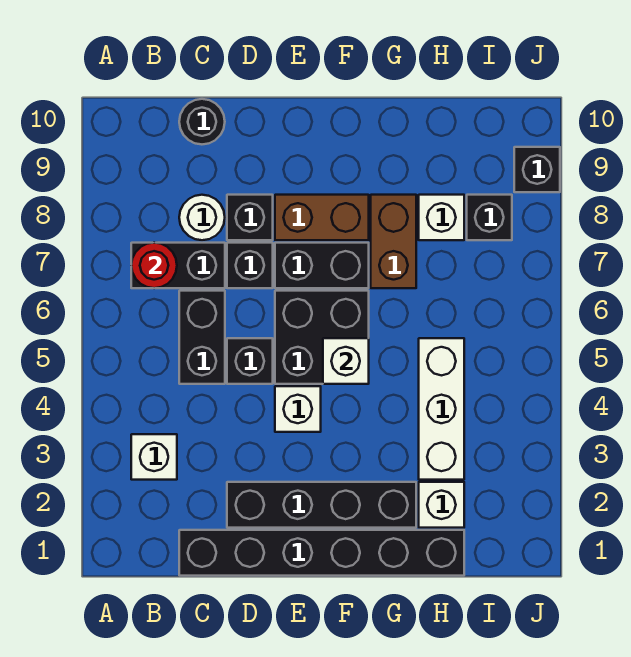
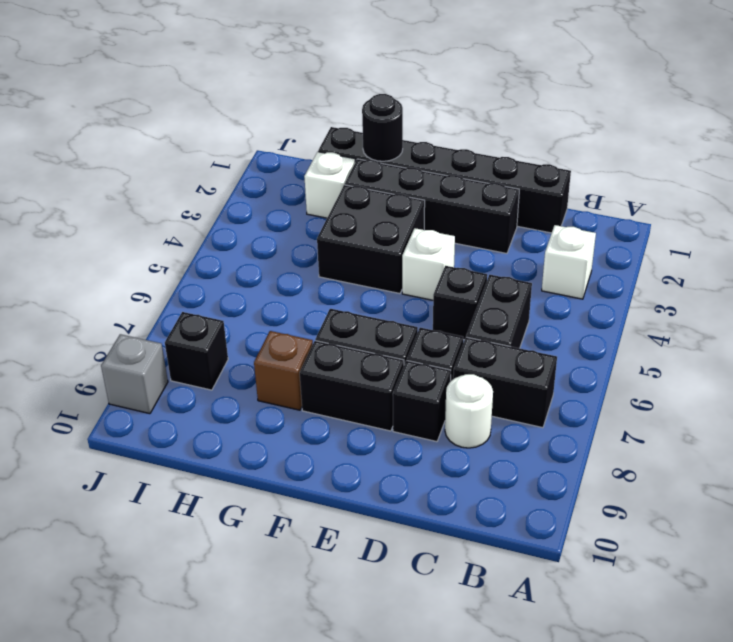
red 1x1 round brick [131,243,177,288] -> none
black 1x1 round brick [179,99,225,144] -> black 1x1 round brick moved to [362,94,403,161]
black 2x2 brick [275,291,369,384] -> black 2x2 brick moved to [317,185,425,294]
brown 1x2 brick [275,195,369,240] -> black 1x2 brick [300,341,404,431]
white 1x1 brick [323,338,369,384] -> none
brown 1x2 brick [371,195,416,288] -> brown 1x1 brick [254,331,313,410]
white 1x3 brick [419,338,464,480] -> none
white 1x1 brick [419,195,464,240] -> none
black 1x1 brick [514,147,560,192] -> grey 1x1 brick [101,334,168,414]

